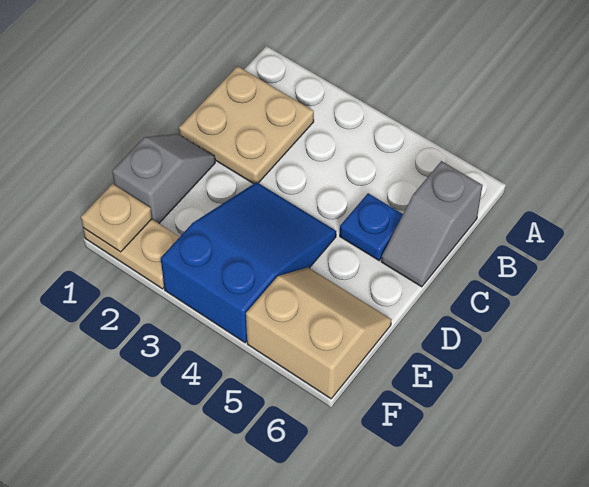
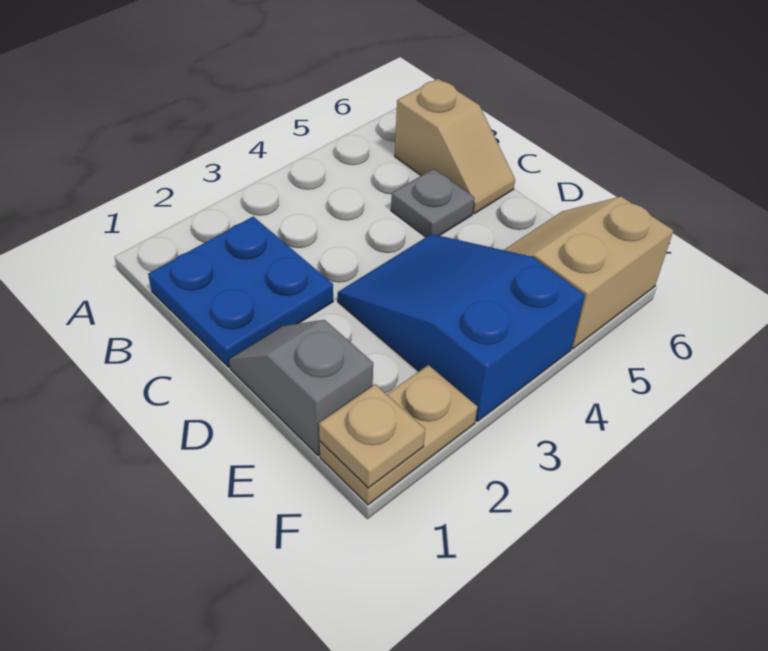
tan 2x2 plate [179,66,314,184] -> blue 2x2 plate [148,217,333,367]
grey 1x2 slope [381,161,482,287] -> tan 1x2 slope [395,79,515,214]
blue 1x1 plate [340,193,403,261] -> grey 1x1 plate [391,169,474,237]

